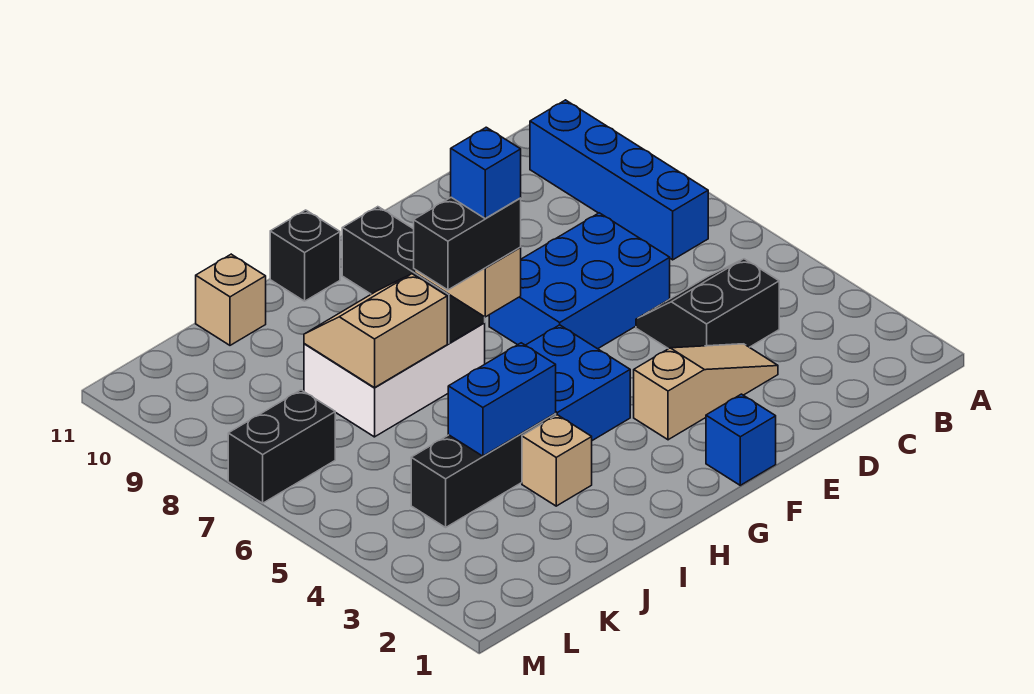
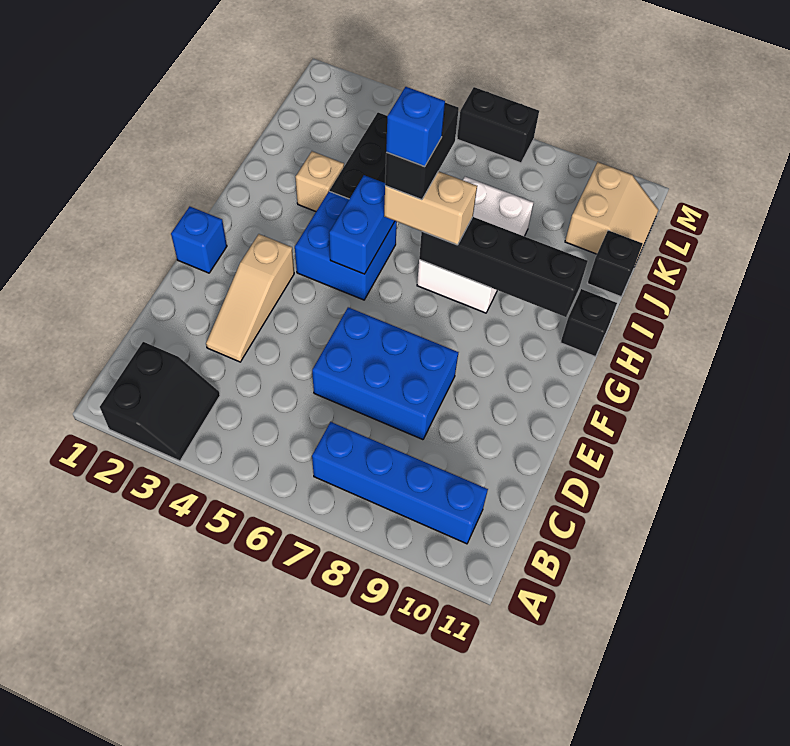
black 2x2 slope [636,259,779,349] -> black 2x2 slope moved to [100,342,220,461]
blue 2x3 brick [489,213,670,349] -> blue 2x3 brick turned to [312,307,458,440]
black 1x3 brick [342,207,485,343] -> black 1x4 brick [419,217,588,317]
blue 1x2 brick [448,343,556,456] -> blue 1x2 brick moved to [329,175,395,274]
tan 2x2 slope [304,274,447,388] -> tan 2x2 slope moved to [565,162,658,259]
tan 1x1 brick [196,254,266,345] -> black 1x1 brick [587,230,643,297]
black 1x2 brick [228,390,335,503] -> black 1x2 brick turned to [457,87,539,163]

